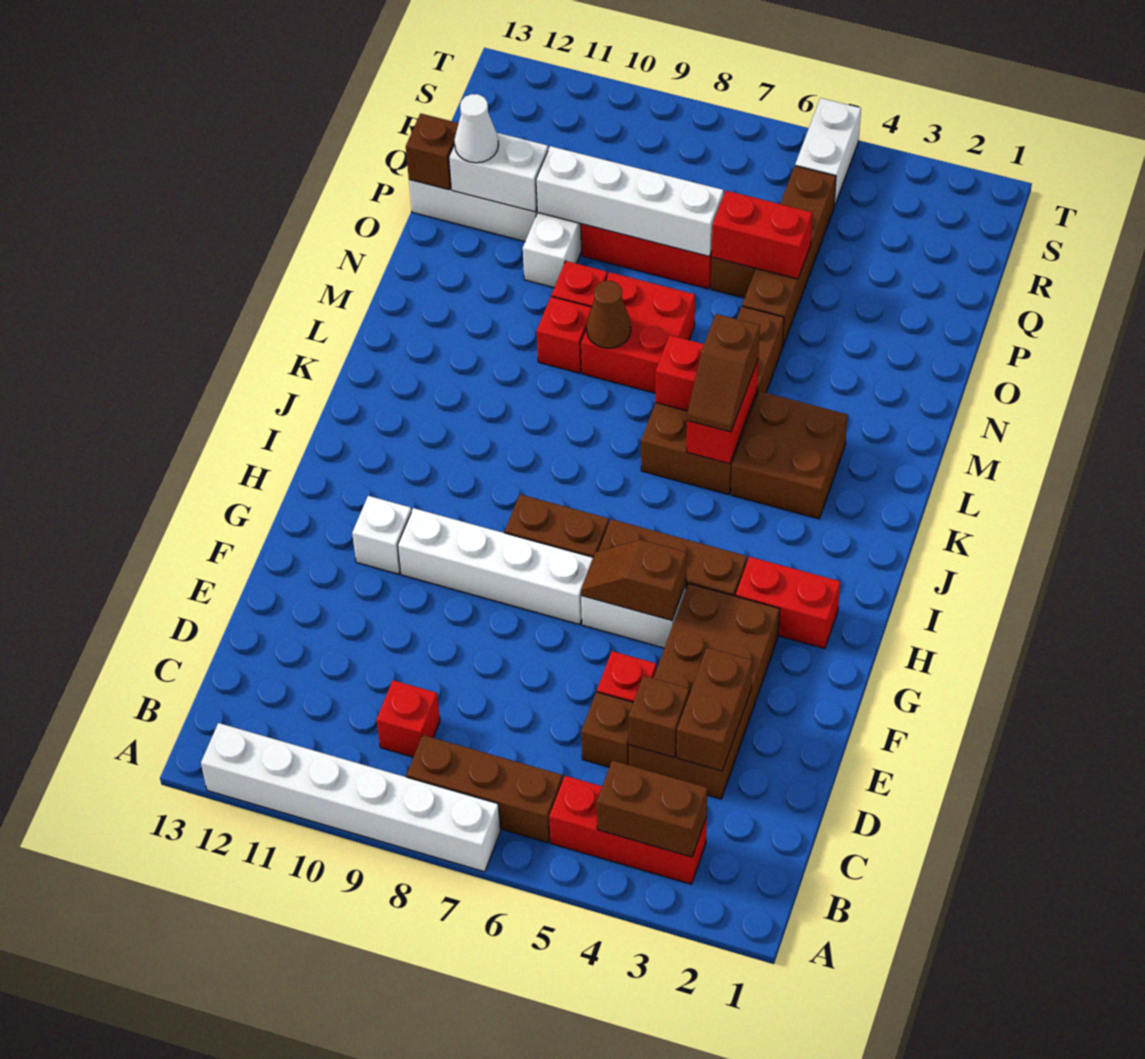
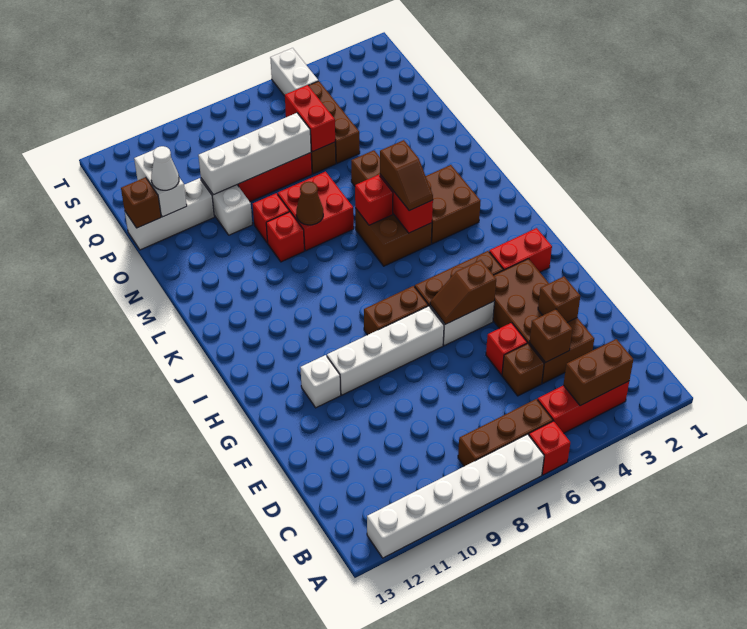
red 1x1 brick [377,680,440,757] -> red 1x1 brick moved to [529,421,570,475]
brown 1x2 brick [677,648,752,771] -> brown 1x1 brick [538,277,580,322]
brown 1x4 brick [742,166,836,346] -> brown 1x3 brick [309,81,360,163]
red 1x2 brick [712,191,812,279] -> red 1x2 brick turned to [285,85,335,152]
white 1x2 brick [449,133,548,212] -> white 1x2 brick turned to [134,150,187,217]

